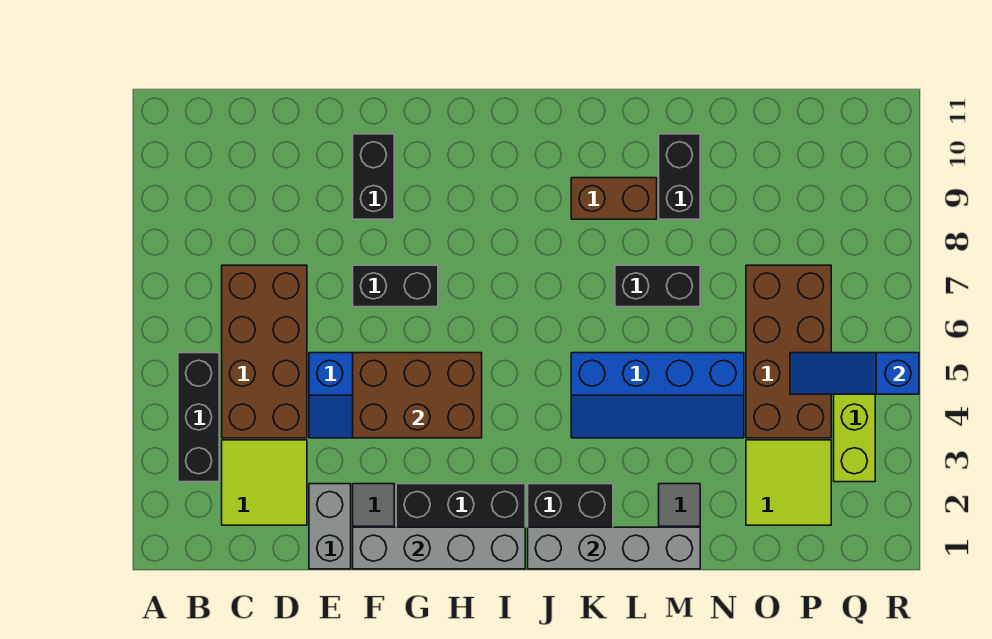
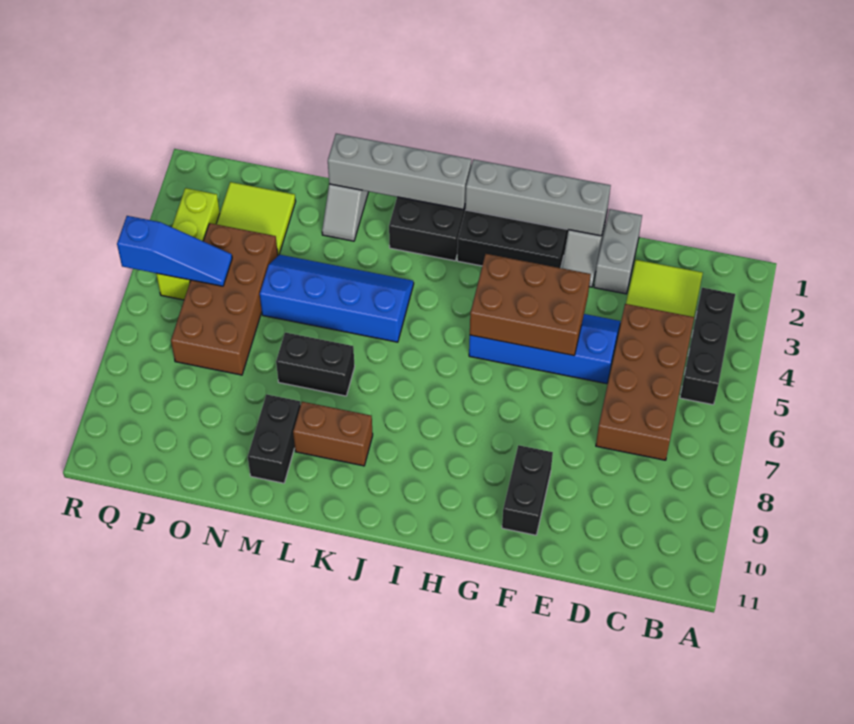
black 1x2 brick [353,265,438,307] -> none

